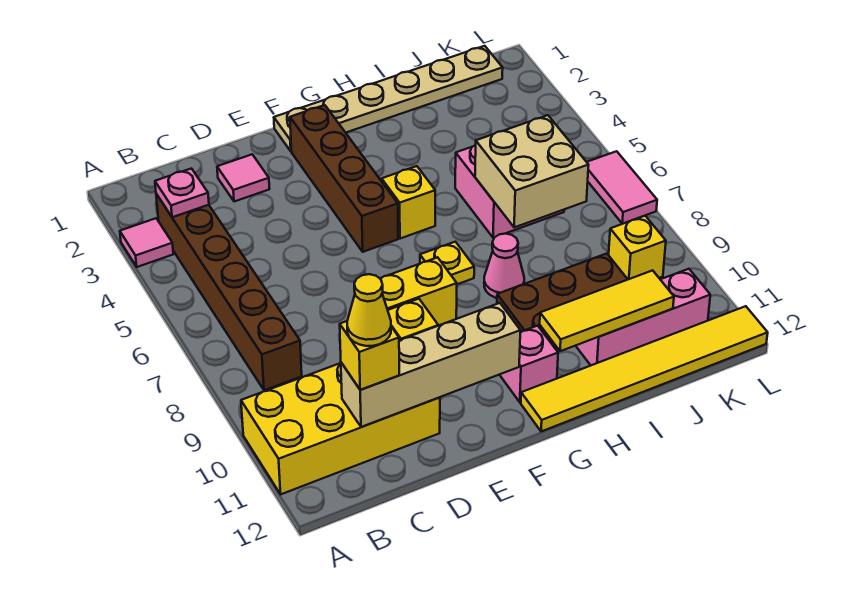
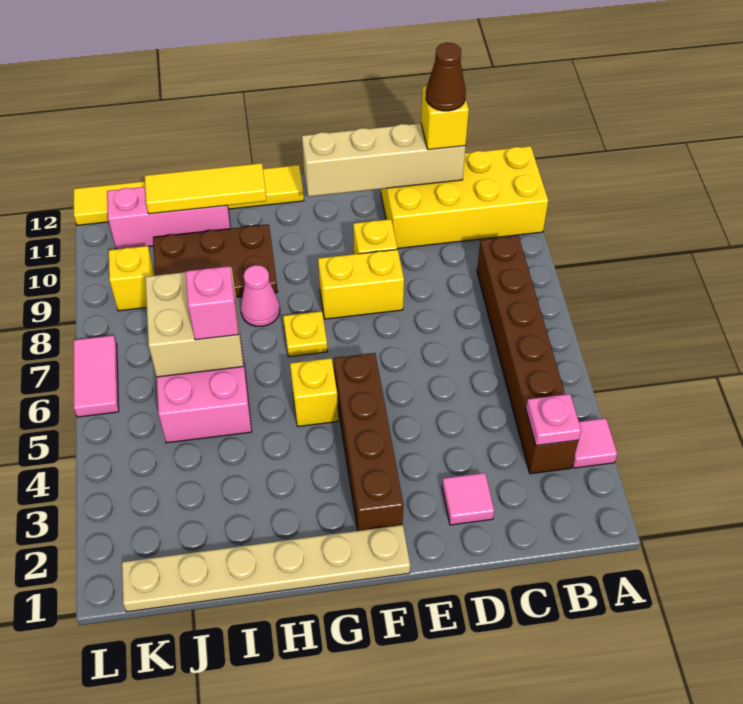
yellow 1x1 cone [347,274,391,346] -> brown 1x1 cone [426,43,466,111]
pink 1x1 brick [500,326,558,402] -> pink 1x1 brick moved to [186,266,239,340]

